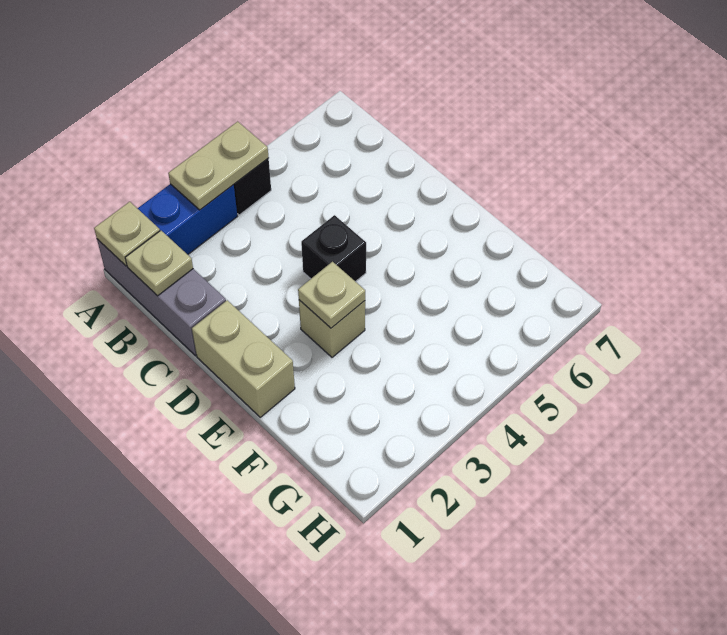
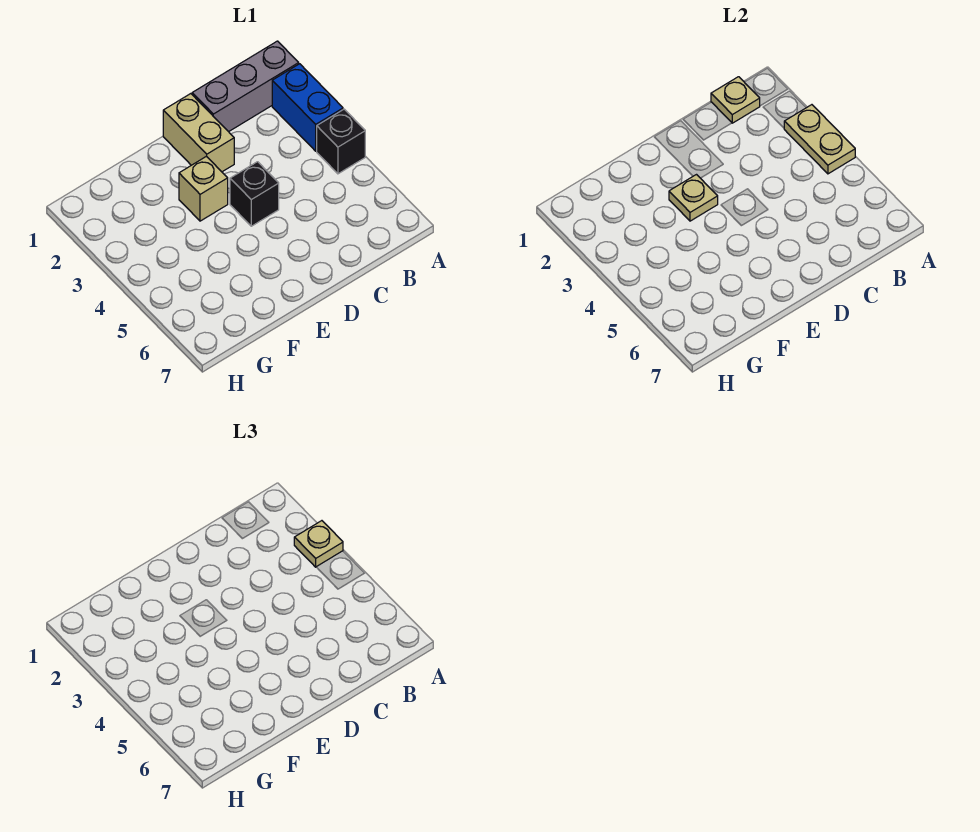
tan 1x1 plate [94,202,160,266] -> tan 1x1 plate moved to [294,521,343,567]
tan 1x2 brick [192,300,295,417] -> tan 1x2 brick turned to [163,94,234,172]

